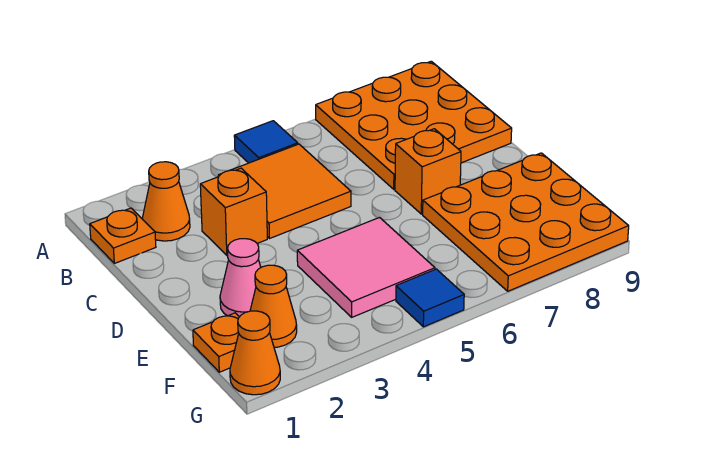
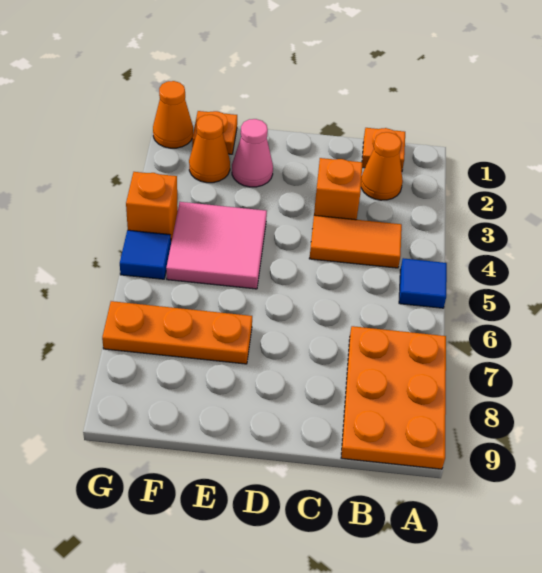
orange 3x3 plate [316,61,512,189] -> orange 2x3 plate [341,326,446,469]
orange 2x2 tile [218,144,351,239] -> orange 1x2 tile [309,215,402,268]
orange 1x1 brick [395,129,461,214] -> orange 1x1 brick moved to [126,172,178,242]
orange 3x3 plate [423,153,629,291] -> orange 1x3 plate [102,301,252,364]

